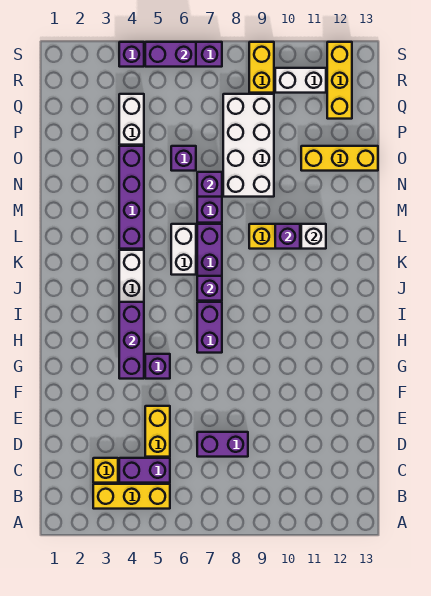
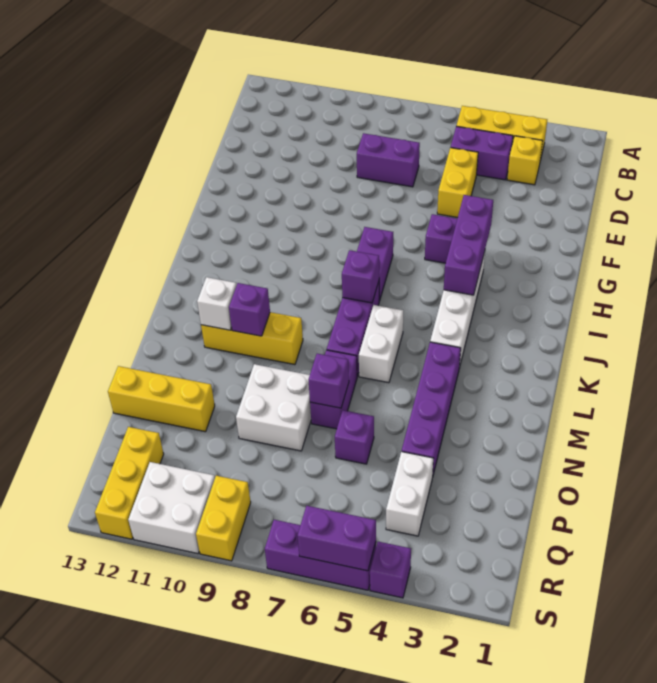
white 2x4 brick [223,94,274,197] -> white 2x2 brick [236,364,311,451]
white 1x2 brick [275,68,326,93] -> white 2x2 brick [128,462,215,554]

